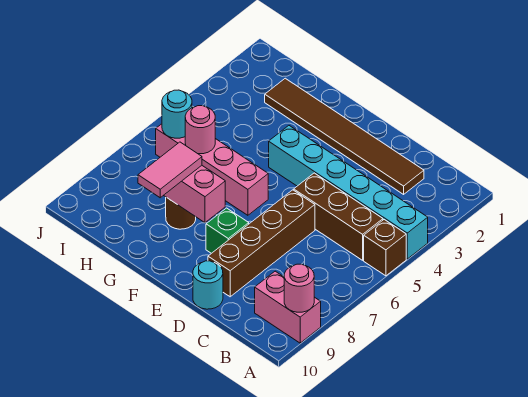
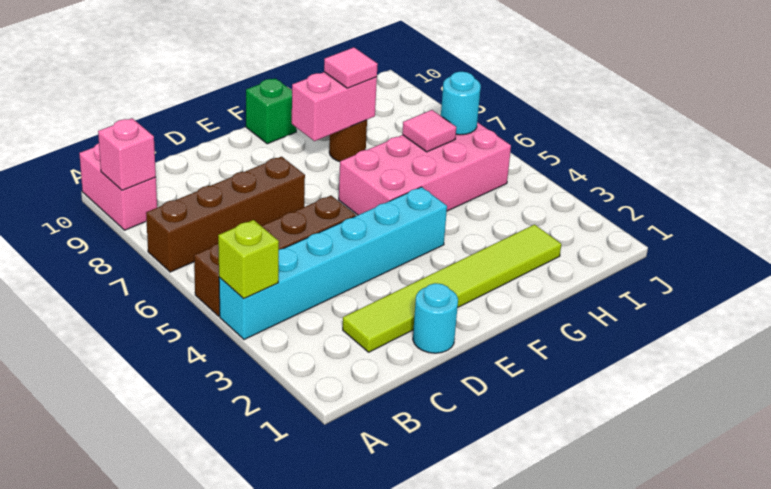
none -> lime 1x1 brick [218,220,279,299]
pink 1x2 brick [255,271,321,343] -> pink 1x2 brick turned to [79,143,157,230]
pink 1x1 round brick [284,264,314,312] -> pink 1x1 brick [98,118,156,190]
brown 1x6 tile [265,78,424,194] -> lime 1x6 tile [343,225,561,352]
brown 1x4 brick [208,190,315,297] -> brown 1x4 brick turned to [146,157,305,272]
cyan 1x1 round brick [193,261,223,309] -> cyan 1x1 round brick moved to [413,283,458,353]
green 1x1 brick [206,208,249,253] -> green 1x1 brick moved to [246,78,296,144]
pink 1x4 brick [156,124,268,215] -> pink 2x4 brick [339,122,511,215]
pink 1x2 tile [138,142,202,198] -> pink 1x1 tile [324,47,378,88]
pink 1x1 round brick [185,106,215,154] -> pink 1x1 tile [402,110,456,152]

